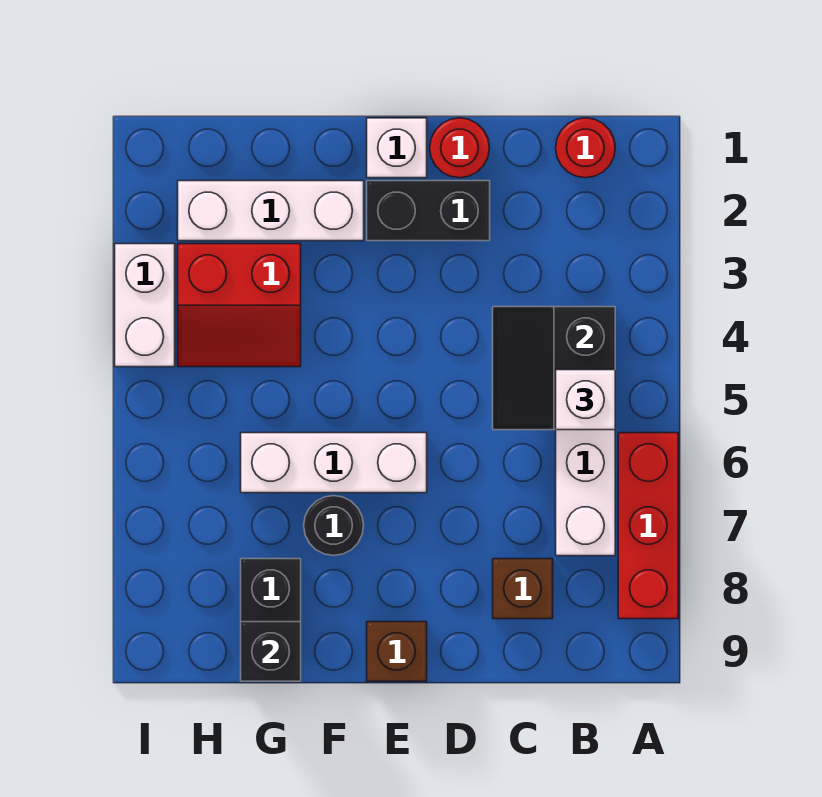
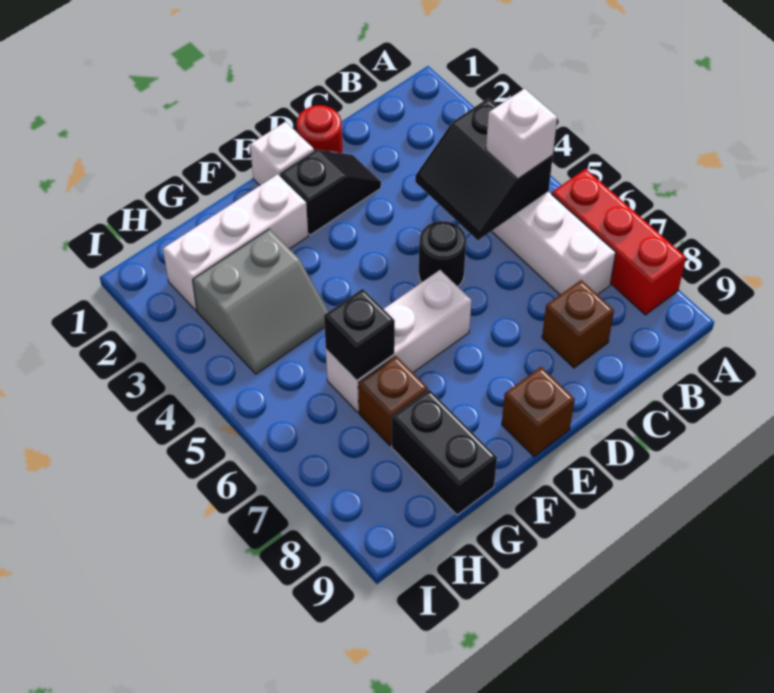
red 1x1 round brick [556,118,615,178] -> none
black 1x2 brick [367,181,490,241] -> black 1x2 slope [280,149,381,235]
black 1x1 round brick [304,496,364,556] -> black 1x1 round brick moved to [419,221,466,286]
red 2x2 slope [178,244,301,367] -> grey 2x2 slope [193,229,328,374]
none -> brown 1x1 brick [358,356,428,446]
black 1x1 brick [241,622,301,681] -> black 1x1 brick moved to [324,289,395,380]
white 1x2 brick [115,244,175,367] -> none

